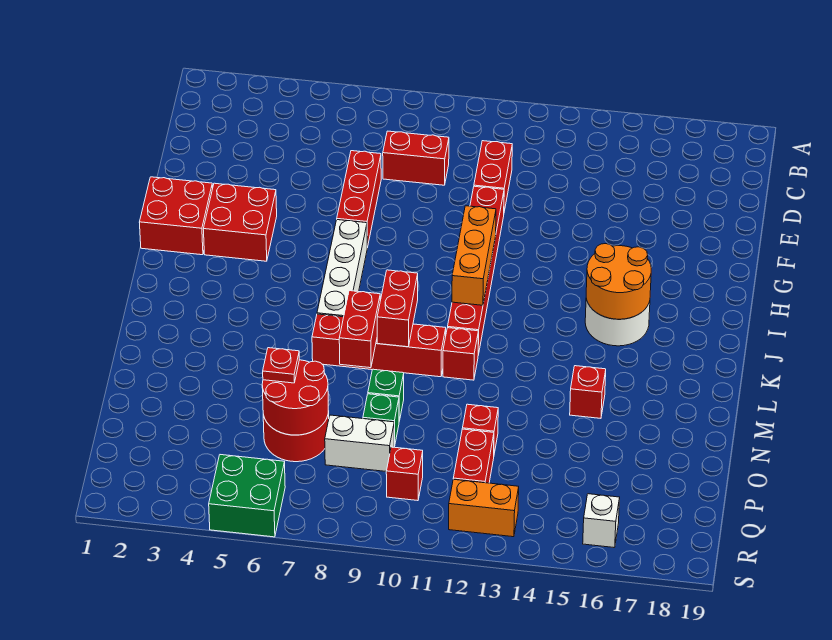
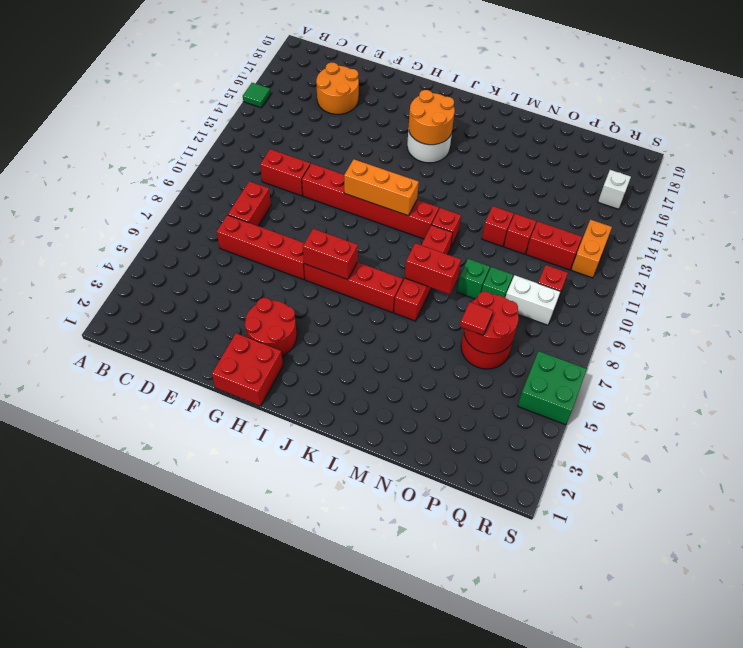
none -> green 1x1 tile [243,83,271,108]
none -> orange 2x2 round brick [316,62,359,114]
red 1x3 brick [337,151,381,248] -> red 1x4 brick [217,215,305,280]
red 2x2 brick [203,183,277,261] -> red 2x2 round brick [245,298,297,356]
white 1x4 brick [317,220,367,317] -> red 1x4 brick [304,262,403,313]
red 1x2 brick [377,270,418,347] -> red 1x2 brick moved to [303,229,358,280]
red 1x1 brick [570,366,606,418] -> red 1x1 brick moved to [482,206,514,246]
red 1x1 plate [263,348,299,383] -> red 1x1 tile [460,302,493,335]
white 1x2 brick [325,415,394,471] -> white 1x2 brick turned to [506,275,560,325]

